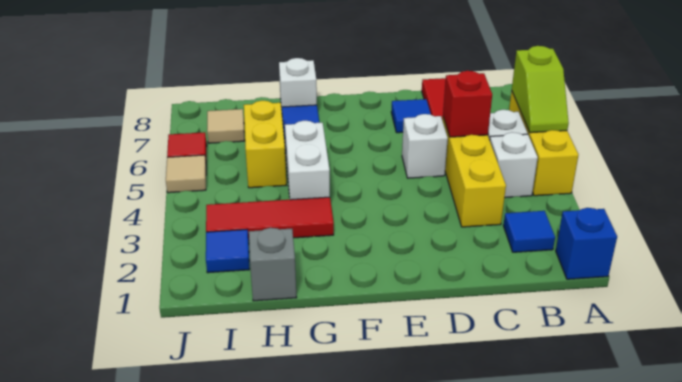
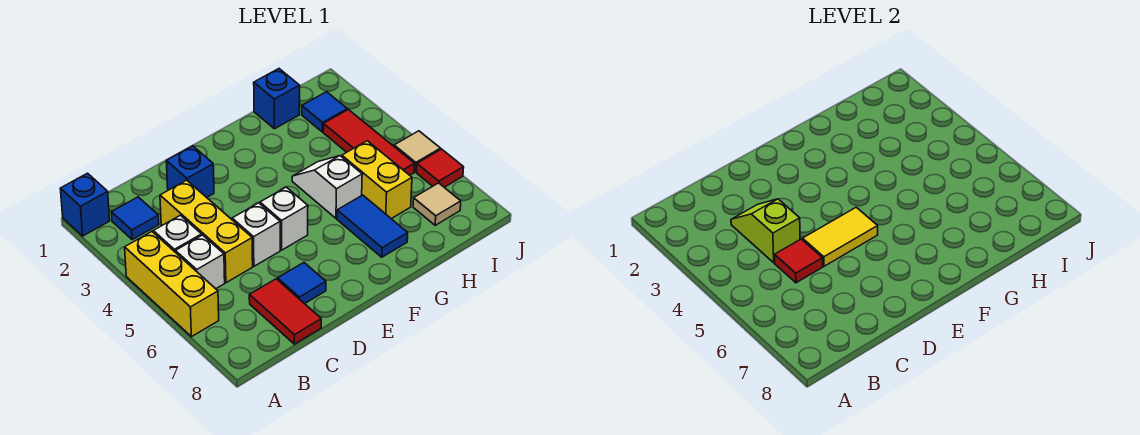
lime 1x2 slope [512,46,569,133] -> lime 1x2 slope moved to [731,199,800,263]
red 1x1 brick [443,71,492,137] -> red 1x1 tile [775,239,823,283]
none -> blue 1x1 brick [166,146,214,197]
none -> yellow 1x2 tile [803,207,878,266]
red 1x3 tile [206,197,334,241] -> red 1x3 tile turned to [323,110,414,175]
white 1x2 brick [285,121,330,200] -> white 1x2 slope [292,156,362,218]
white 1x1 brick [279,58,317,110] -> white 1x1 brick moved to [260,187,308,250]
grey 1x1 brick [249,228,297,301] -> blue 1x1 brick [254,69,300,129]

